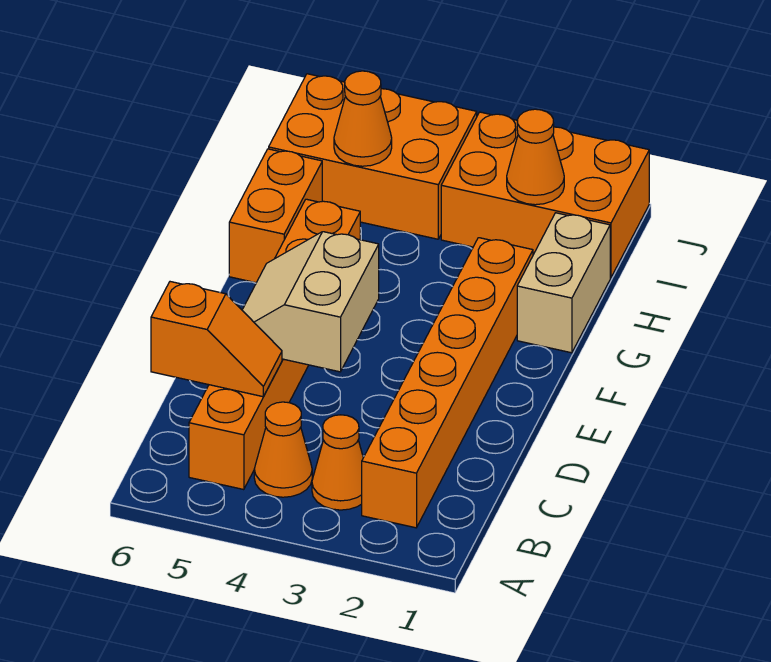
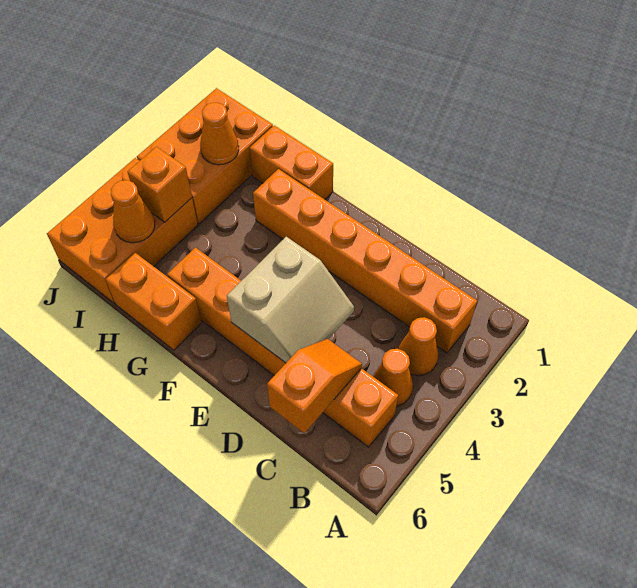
tan 2x2 slope [242,232,379,372] -> tan 2x2 slope turned to [227,237,354,363]
tan 1x2 brick [517,213,610,353] -> orange 1x2 brick [250,125,333,199]
none -> orange 1x1 brick [127,147,192,222]

